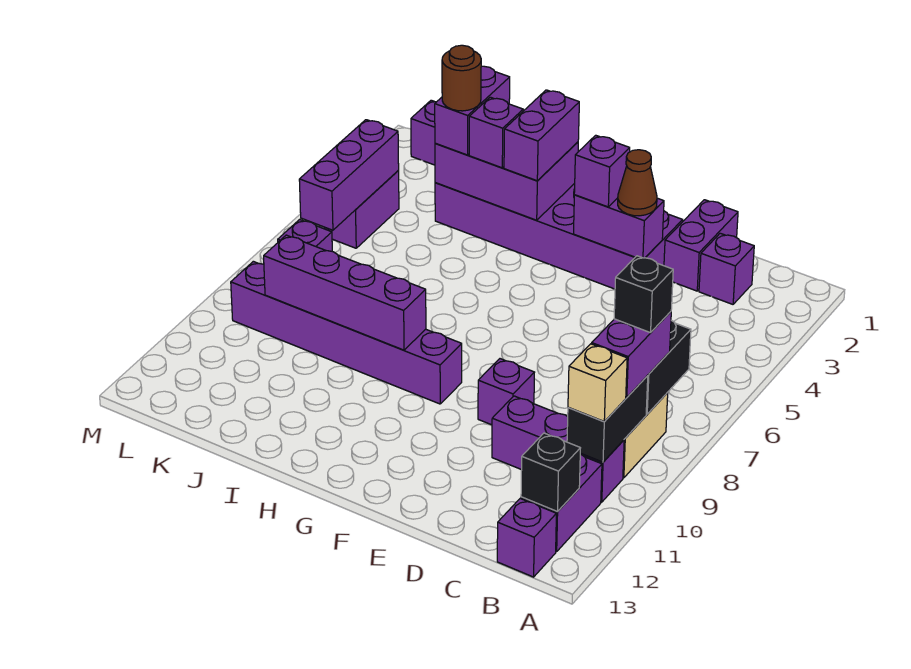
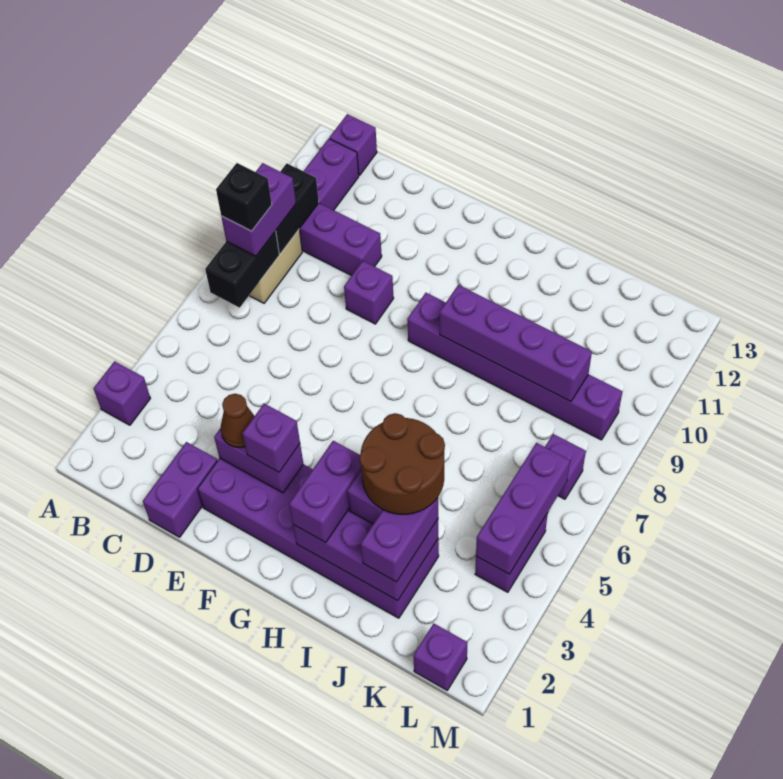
tan 1x1 brick [568,344,627,422] -> none
black 1x1 brick [521,433,581,512] -> none
purple 1x1 brick [699,233,754,304] -> purple 1x1 brick moved to [94,361,150,425]
brown 1x1 round brick [442,45,481,111] -> brown 2x2 round brick [360,413,445,514]

